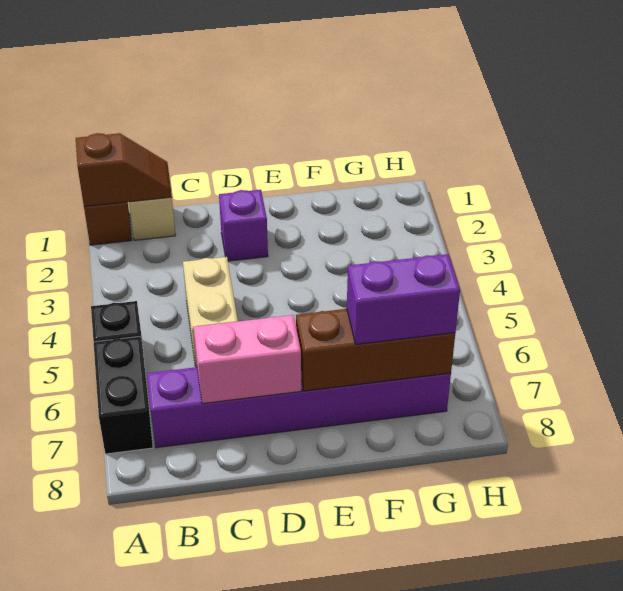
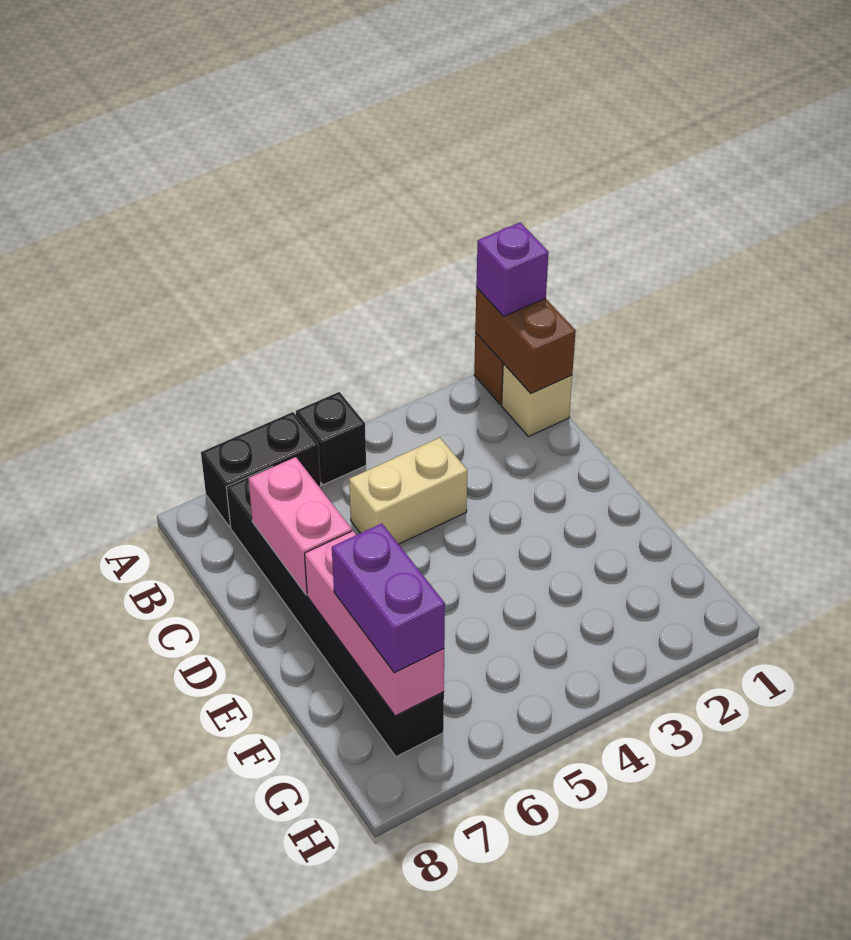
brown 1x2 slope [76,133,172,207] -> brown 1x2 brick [475,288,576,394]
purple 1x6 brick [147,367,451,448] -> black 1x6 brick [226,467,444,757]
purple 1x1 brick [219,190,268,261] -> purple 1x1 brick moved to [476,222,549,316]
brown 1x3 brick [296,309,455,391] -> pink 1x3 brick [305,531,444,716]

